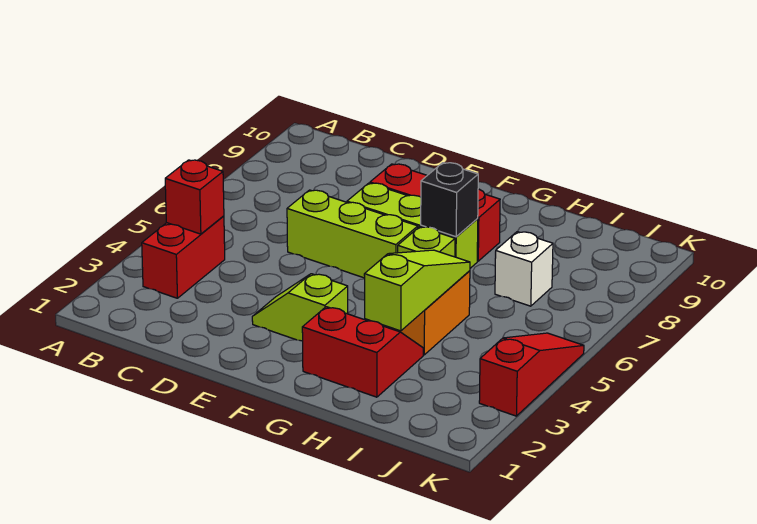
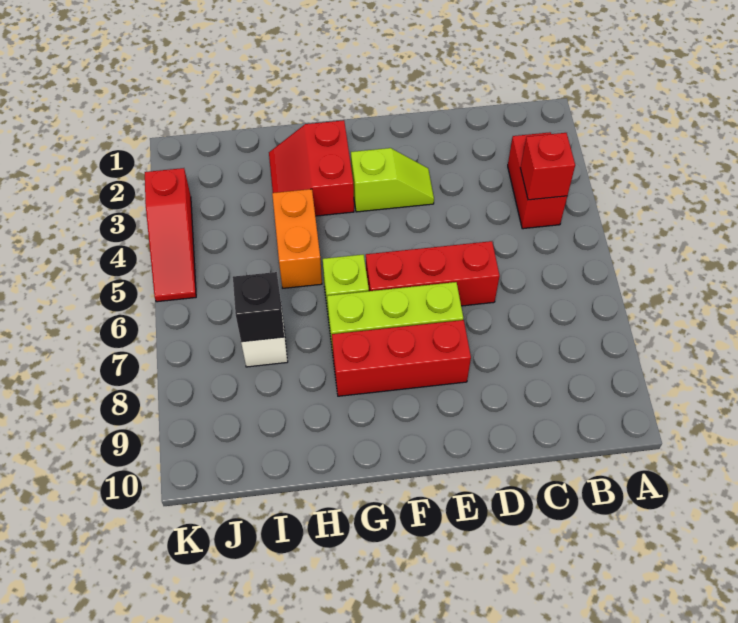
lime 1x3 brick [287,190,418,278] -> red 1x3 brick [366,241,500,306]
red 2x2 slope [302,307,423,397] -> red 2x2 slope turned to [269,120,354,216]
black 1x1 brick [421,163,478,237] -> black 1x1 brick moved to [233,272,284,342]
lime 1x3 slope [364,250,470,331] -> none

